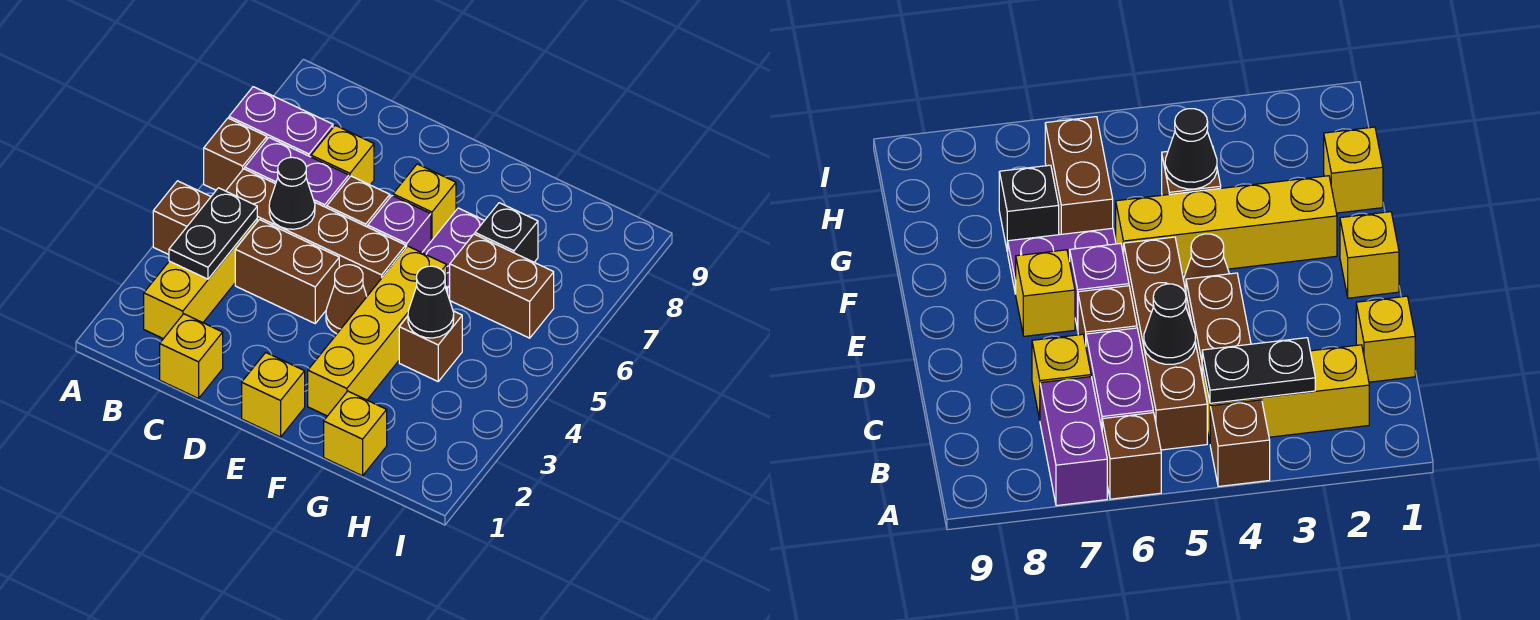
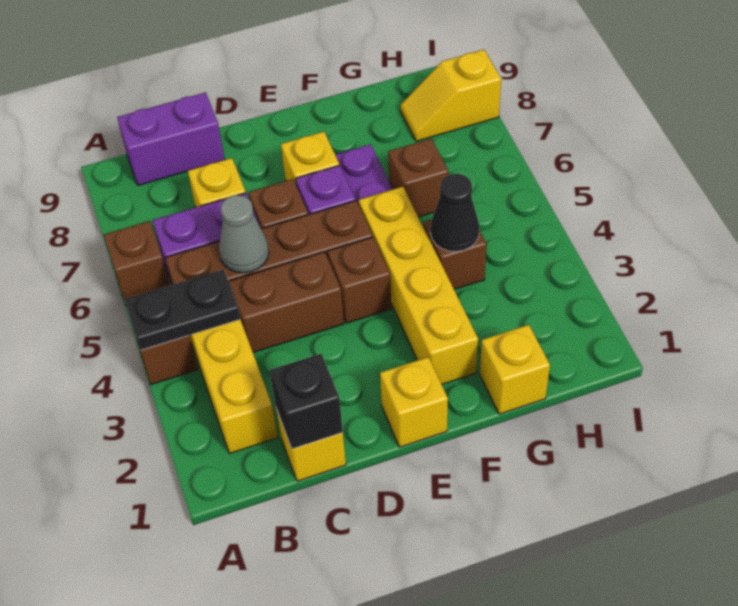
purple 1x2 brick [229,87,333,157] -> purple 1x2 brick moved to [117,92,225,185]
black 1x2 plate [169,188,257,279] -> black 1x2 plate turned to [124,269,240,350]
black 1x1 cone [269,157,315,229] -> grey 1x1 cone [219,195,269,273]
brown 1x1 cone [326,265,367,334] -> brown 1x1 brick [327,237,391,323]
brown 1x2 brick [450,234,554,338] -> brown 1x1 brick [388,139,449,217]
black 1x1 brick [475,203,538,262] -> black 1x1 brick moved to [269,354,343,449]
none -> yellow 1x2 slope [401,50,501,141]

